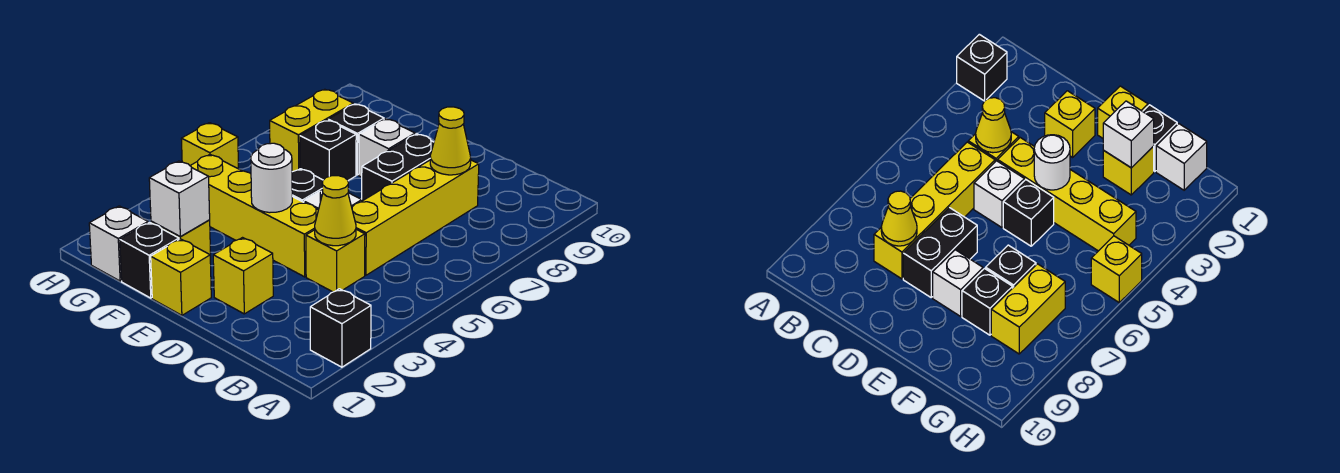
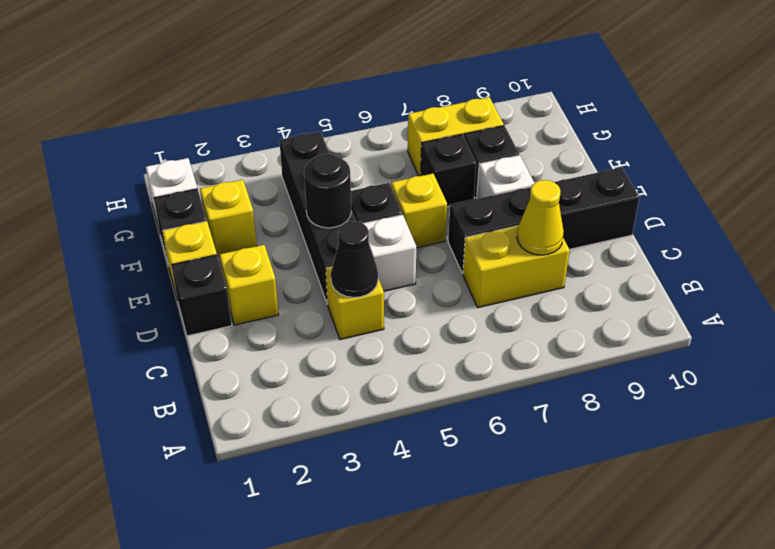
black 1x1 brick [310,289,371,367] -> black 1x1 brick moved to [171,255,232,336]
yellow 1x1 cone [315,176,356,246] -> black 1x1 cone [331,221,378,297]
yellow 1x4 brick [352,160,479,275] -> yellow 1x2 brick [463,226,570,308]
yellow 1x4 brick [190,155,318,277] -> black 1x4 brick [279,131,356,304]
black 1x2 brick [362,134,434,201] -> black 1x4 brick [448,167,640,274]
white 1x1 round brick [251,143,292,213] -> black 1x1 round brick [304,154,351,228]
white 1x1 brick [149,161,210,236] -> none
yellow 1x1 brick [181,123,238,168] -> yellow 1x1 brick moved to [391,174,447,248]

